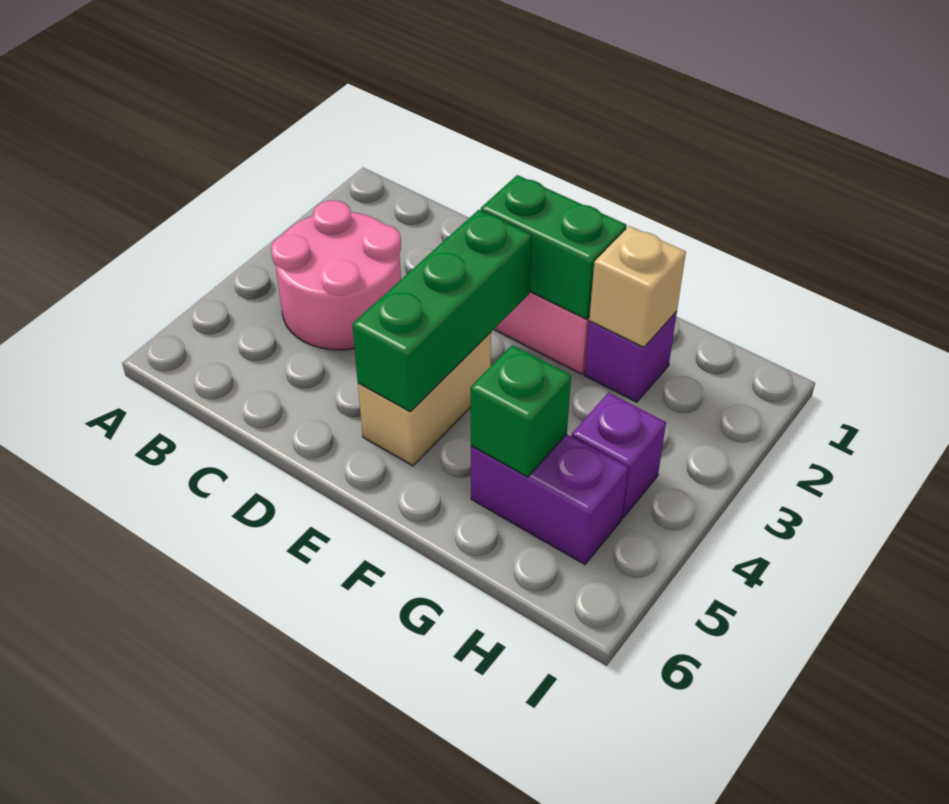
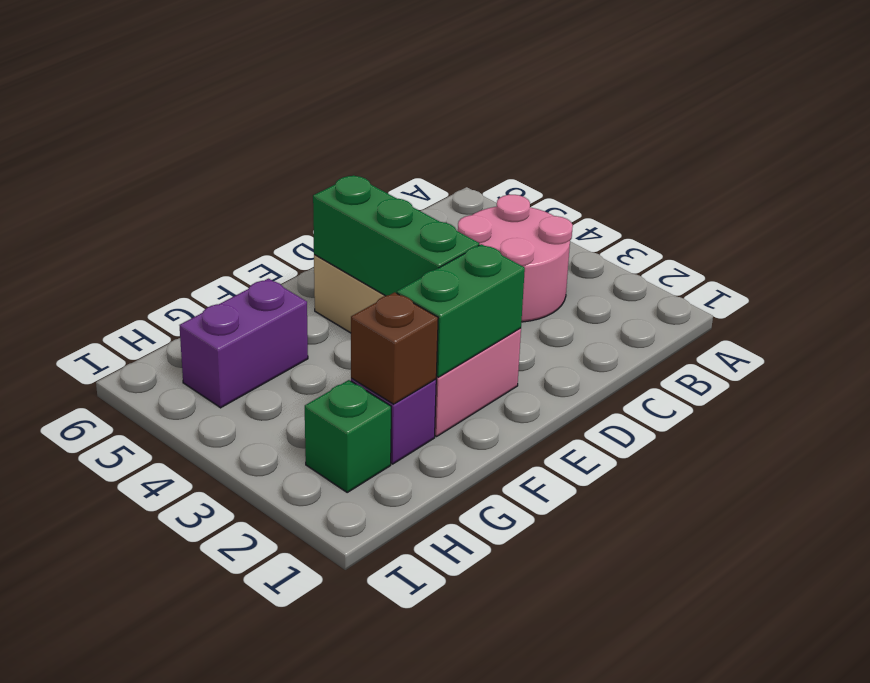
tan 1x1 brick [589,226,686,347] -> brown 1x1 brick [351,292,438,404]
green 1x1 brick [471,345,571,477] -> green 1x1 brick moved to [305,380,391,492]
purple 1x1 brick [571,393,666,518] -> none

